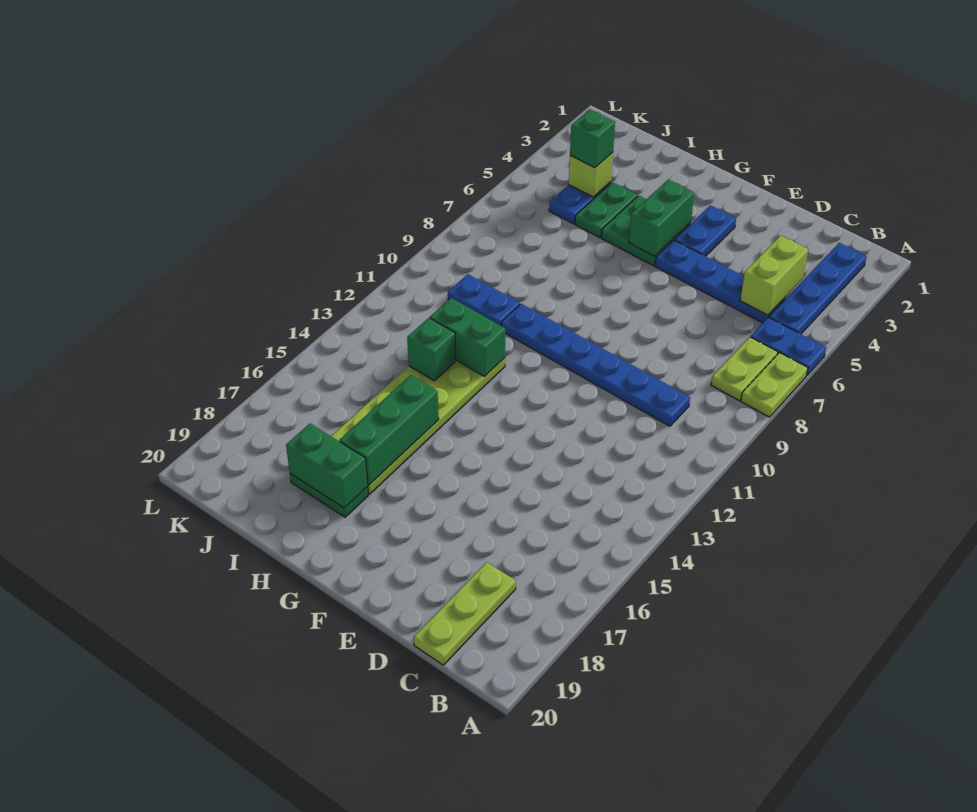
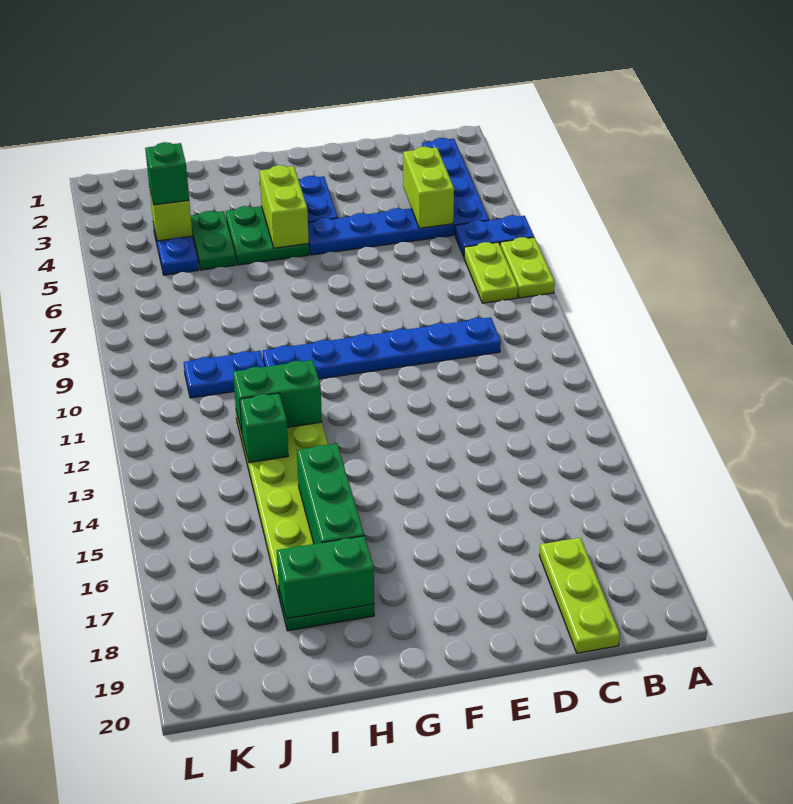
green 1x2 brick [629,180,694,256] -> lime 1x2 brick [260,165,309,248]

